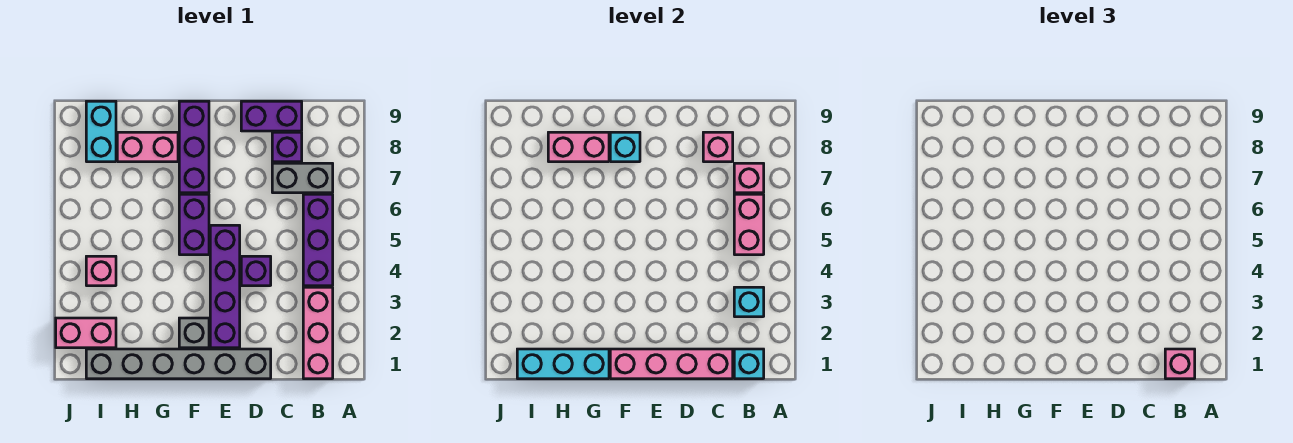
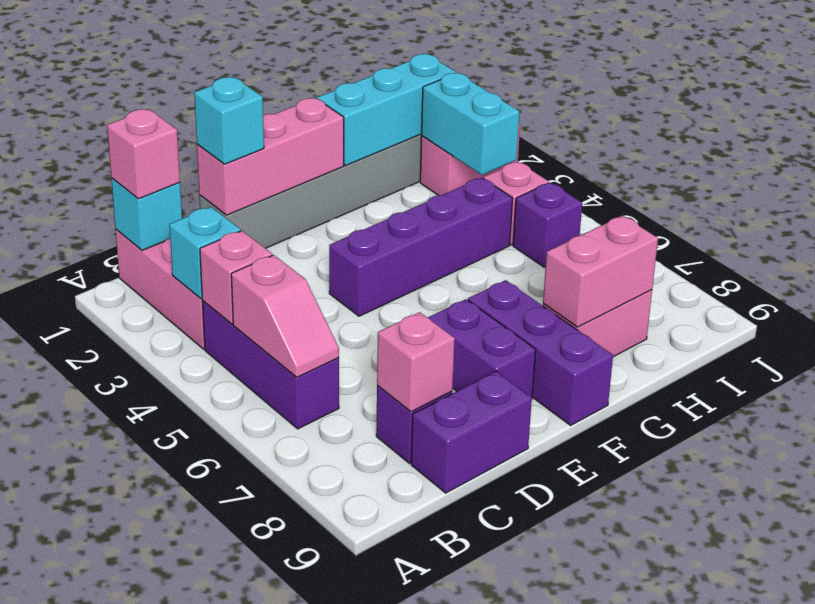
pink 1x2 brick [734,194,764,255] -> pink 1x2 slope [231,255,339,377]
grey 1x2 brick [272,163,333,193] -> none
pink 1x1 brick [734,163,764,193] -> pink 1x1 brick moved to [200,231,272,324]
pink 1x4 brick [610,349,733,379] -> pink 1x3 brick [197,98,344,215]
purple 1x1 brick [241,256,271,286] -> purple 1x1 brick moved to [513,183,582,267]
purple 1x4 brick [210,225,240,348] -> purple 1x4 brick turned to [329,178,513,316]
grey 1x1 brick [179,318,209,348] -> none
purple 1x2 brick [179,194,209,255] -> purple 1x2 brick moved to [428,299,536,397]
cyan 1x1 brick [610,132,640,162] -> cyan 1x1 brick moved to [194,77,264,164]
cyan 1x2 brick [86,101,116,162] -> cyan 1x2 brick moved to [422,73,519,175]

